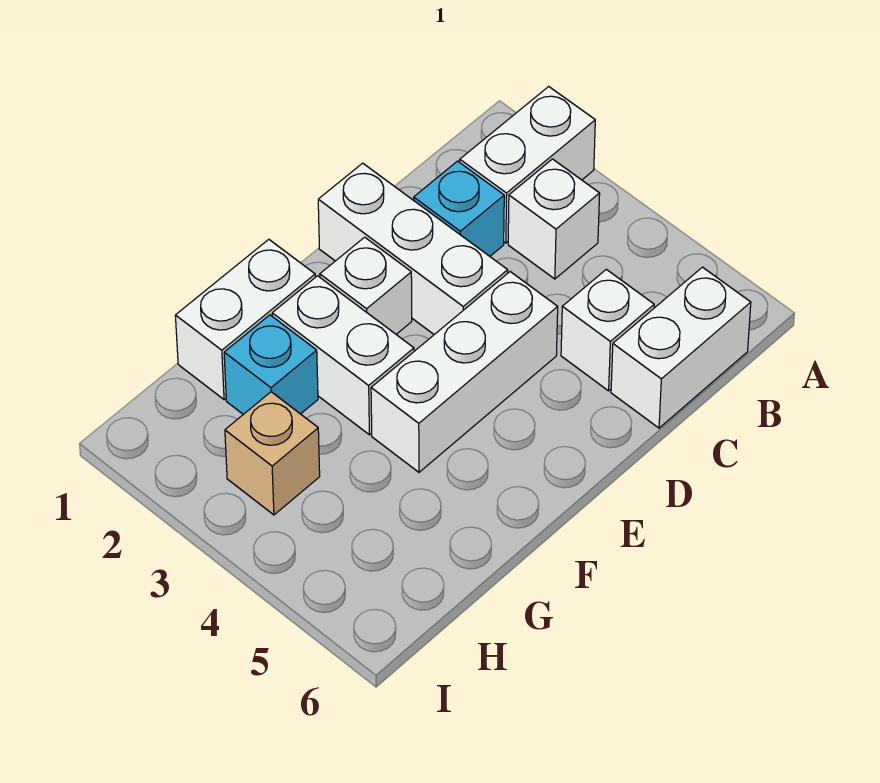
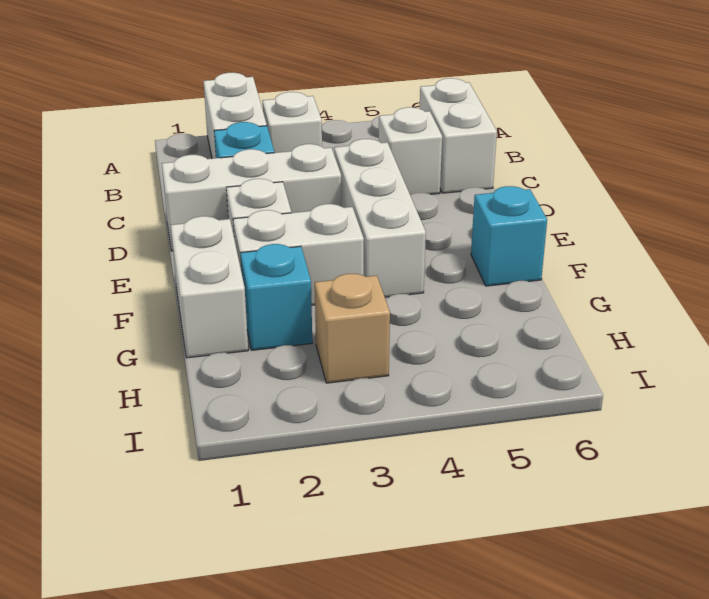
none -> cyan 1x1 brick [471,186,547,286]

